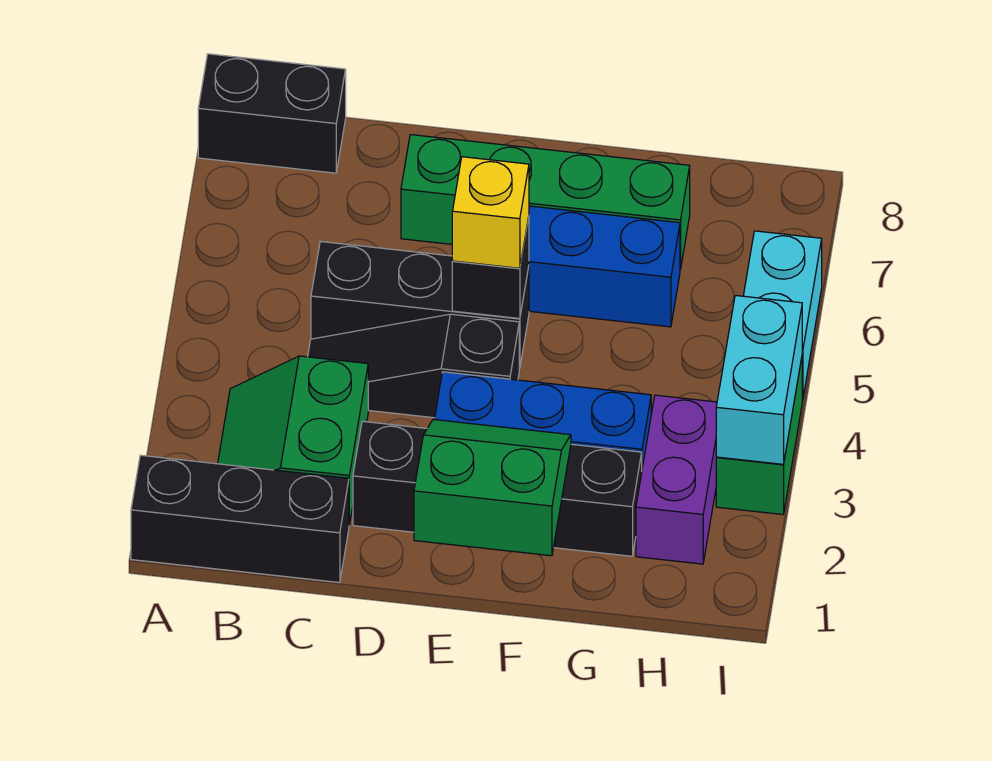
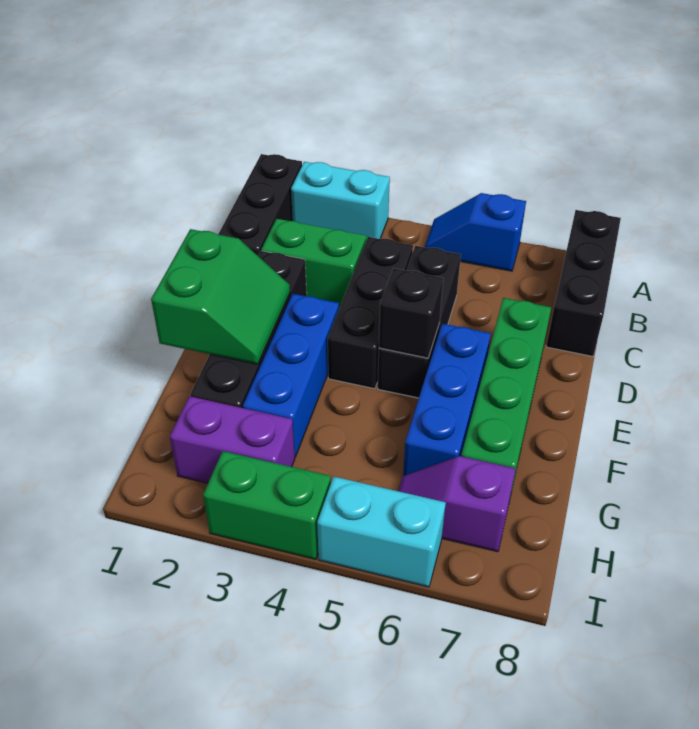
none -> blue 1x2 slope [425,193,526,271]
black 1x2 brick [198,54,346,173] -> black 1x3 brick [546,210,621,356]
black 1x3 slope [308,314,519,418] -> black 1x3 brick [328,237,413,389]
yellow 1x1 brick [452,157,529,268] -> none
none -> purple 1x2 slope [398,456,516,552]
cyan 1x2 brick [716,295,802,464] -> cyan 1x2 brick moved to [291,162,390,239]

